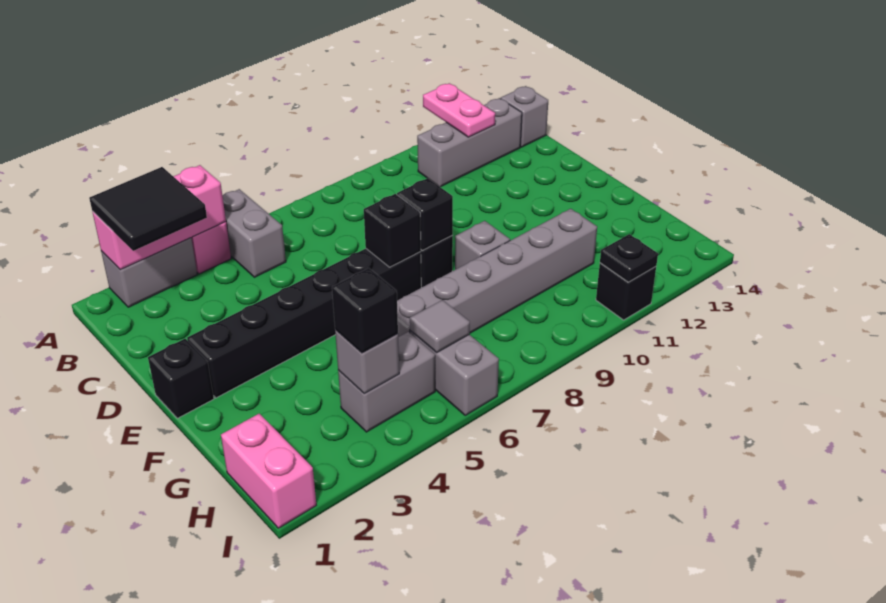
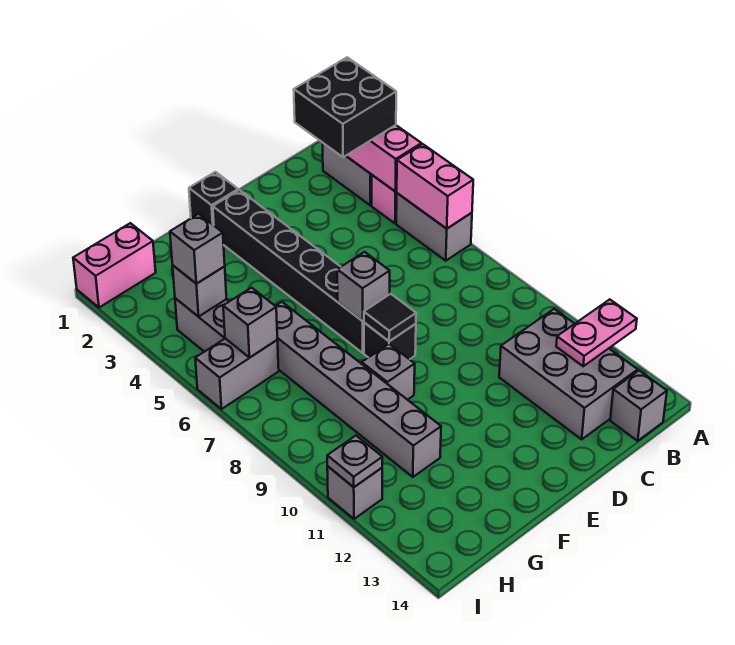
black 2x2 tile [89,167,207,251] -> black 2x2 brick [294,57,396,157]
grey 1x2 brick [222,189,286,277] -> grey 1x2 brick turned to [396,193,472,261]
none -> pink 1x2 brick [397,144,473,229]
grey 1x3 brick [417,98,522,187] -> grey 2x3 brick [499,309,638,439]
black 1x1 brick [364,194,421,267] -> grey 1x1 brick [337,252,390,321]
black 1x1 brick [397,178,453,251] -> black 1x1 tile [364,294,416,341]
black 1x1 brick [332,268,398,353] -> grey 1x1 brick [170,214,225,284]
grey 1x1 tile [410,300,470,353] -> grey 1x1 brick [223,288,277,358]
black 1x1 brick [596,263,656,320] -> grey 1x1 brick [327,466,382,519]
black 1x1 plate [600,234,658,282] -> grey 1x1 plate [327,436,382,487]

